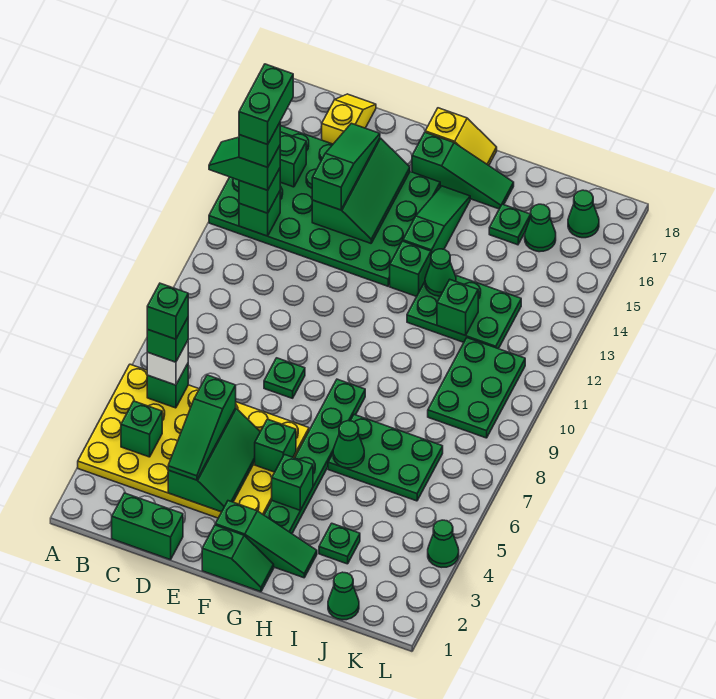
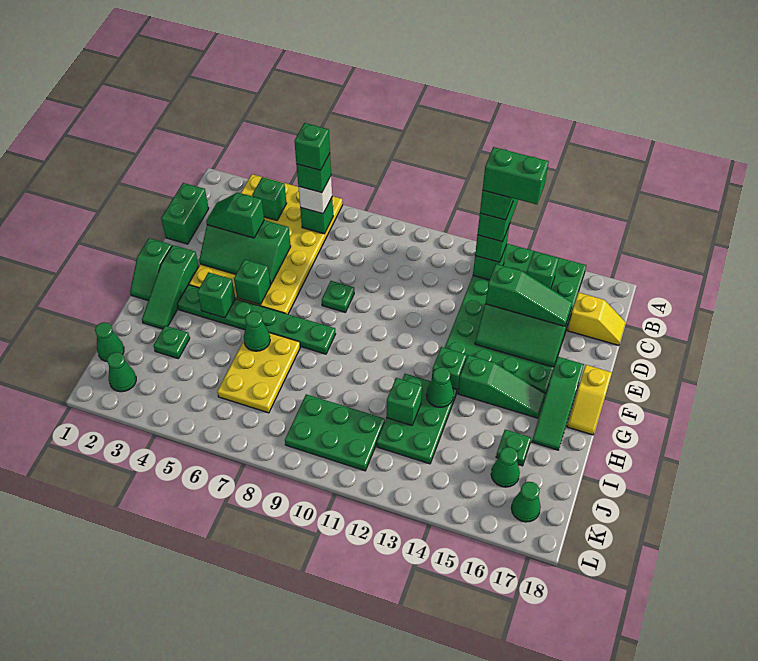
green 1x3 slope [168,375,236,480] -> green 1x2 slope [206,193,264,238]
green 2x3 plate [328,415,443,501] -> yellow 2x3 plate [217,333,300,413]
green 1x1 cone [428,520,459,567] -> green 1x1 cone moved to [107,352,136,392]

